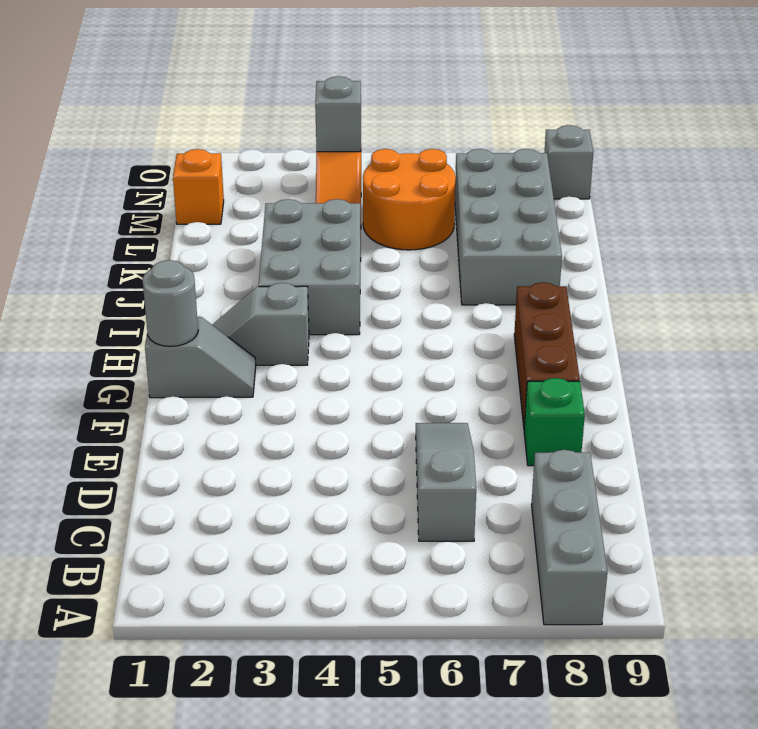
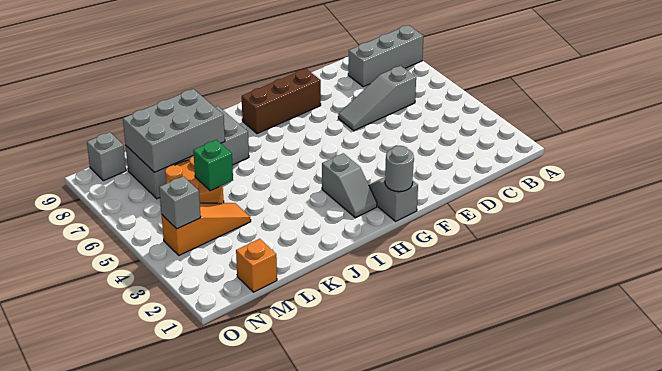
green 1x1 brick [524,378,585,466] -> green 1x1 brick moved to [193,140,233,191]
grey 2x3 brick [258,199,361,335] -> grey 2x3 brick moved to [123,89,225,172]

